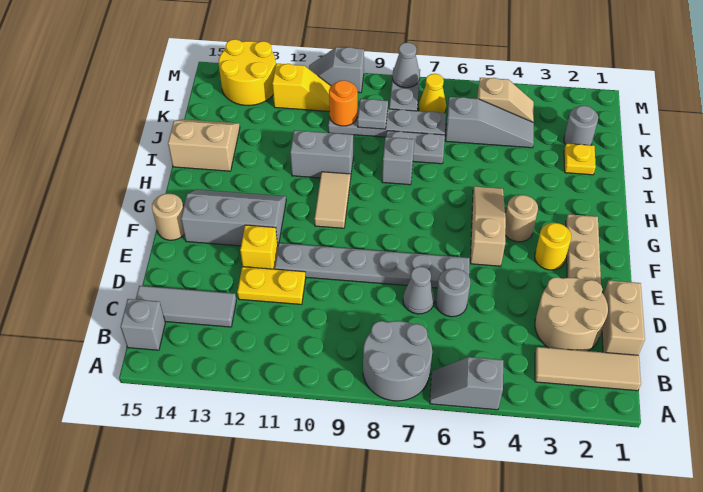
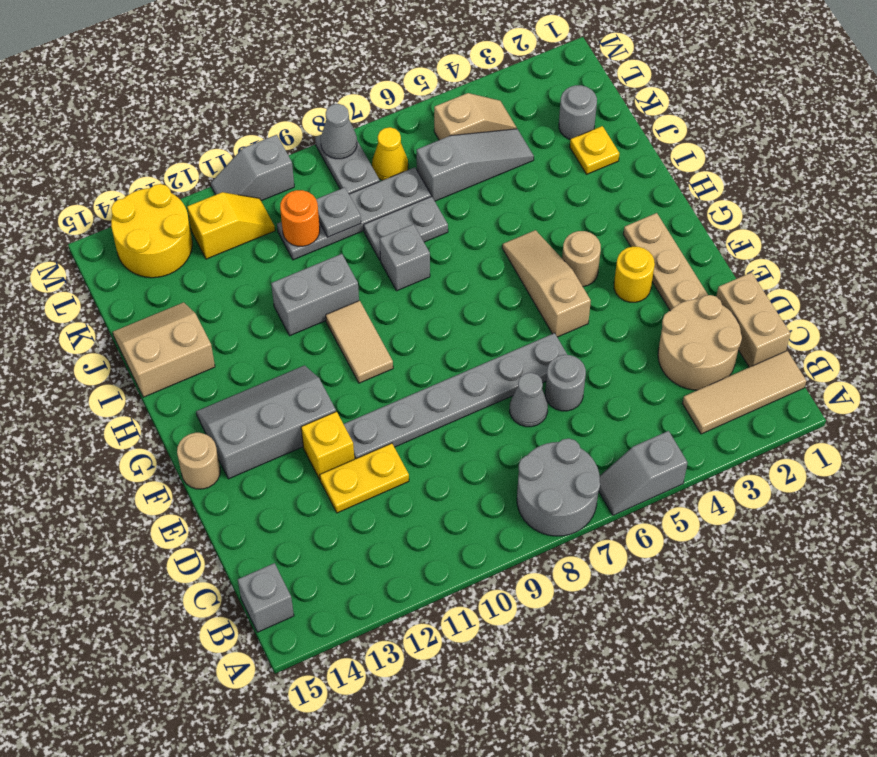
grey 1x3 tile [136,286,236,327] -> none

